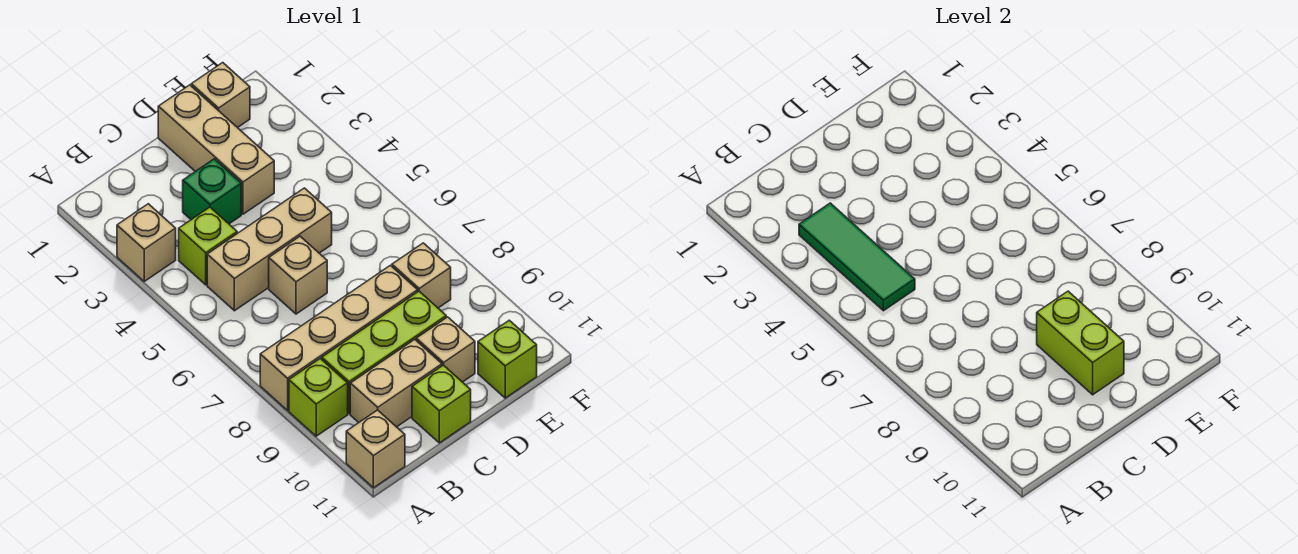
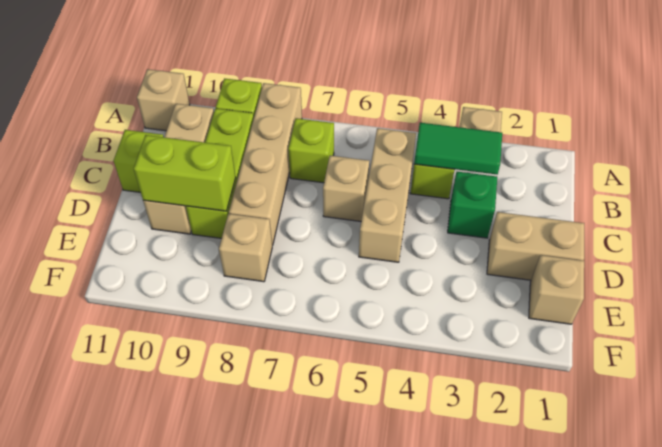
green 1x3 tile [799,203,915,311] -> green 1x2 tile [414,123,502,174]
tan 1x3 brick [158,85,274,214] -> tan 1x2 brick [487,212,584,280]
lime 1x1 brick [478,320,537,398] -> lime 1x1 brick moved to [288,118,334,183]

